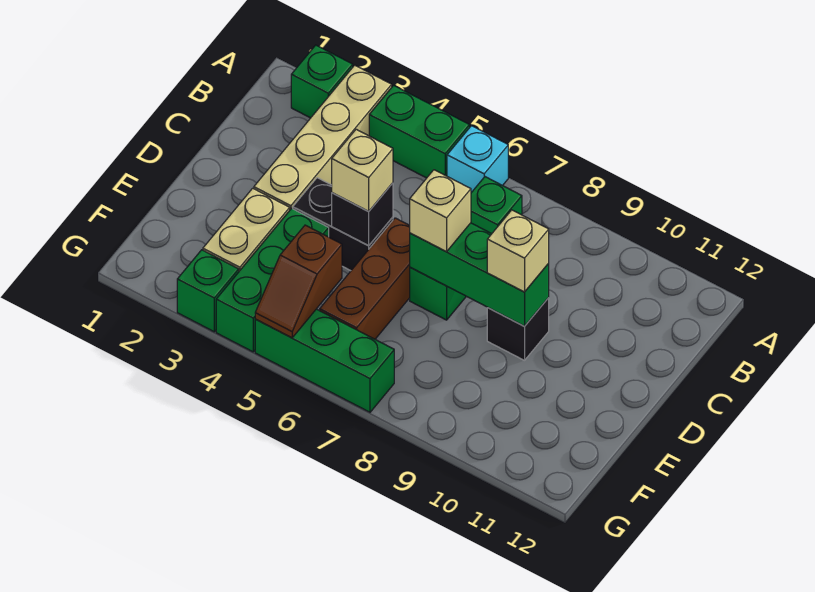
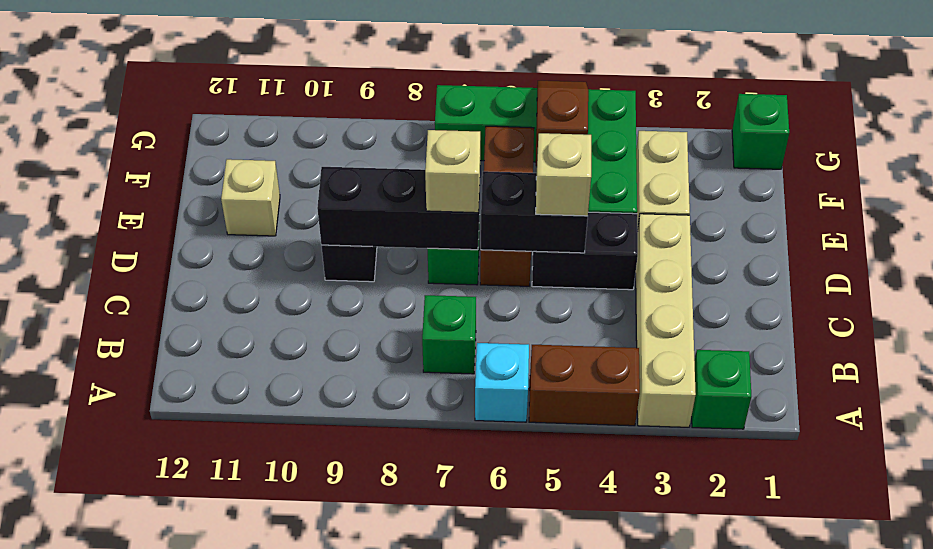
green 1x2 brick [369,85,470,178] -> brown 1x2 brick [529,345,640,426]
black 1x1 brick [332,183,393,246] -> black 1x2 brick [481,171,588,253]
green 1x3 brick [410,223,549,326] -> black 1x3 brick [317,167,480,250]
tan 1x1 brick [487,210,549,292] -> tan 1x1 brick moved to [221,159,280,236]
green 1x1 brick [177,250,239,332] -> green 1x1 brick moved to [732,94,789,169]

